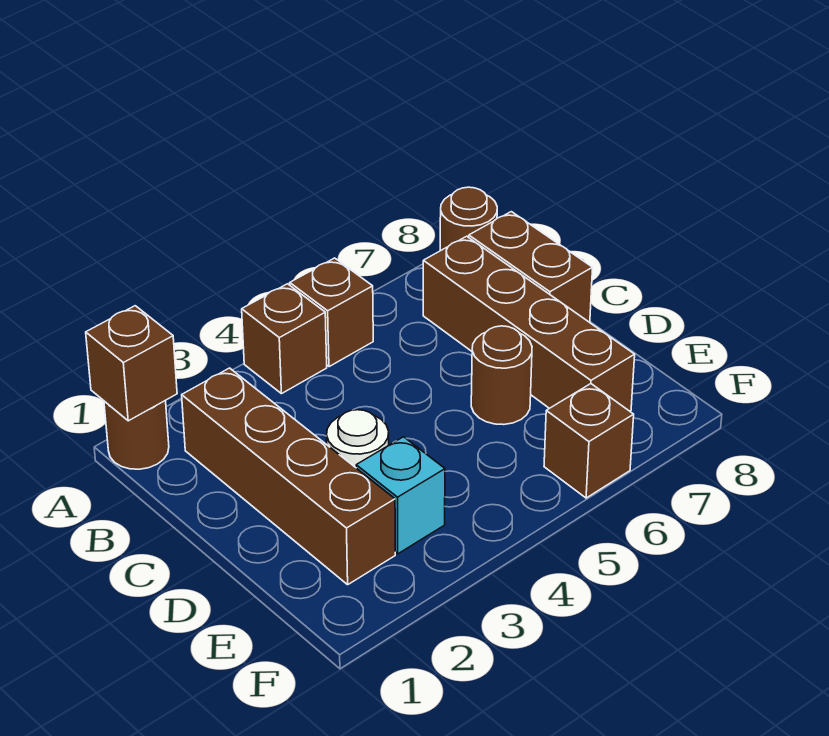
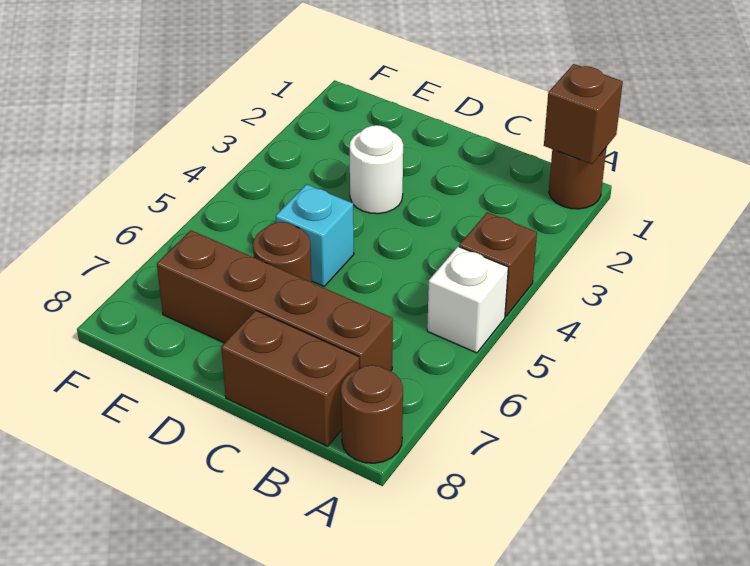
brown 1x1 brick [290,258,373,367] -> white 1x1 brick [427,247,508,353]
brown 1x4 brick [182,368,395,585] -> none
cyan 1x1 brick [356,437,445,554] -> cyan 1x1 brick moved to [276,184,354,286]
brown 1x1 brick [544,384,634,498] -> none

